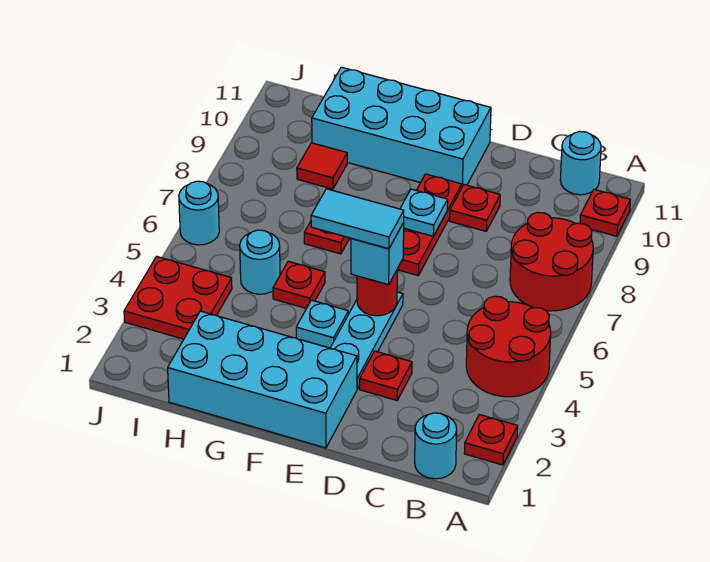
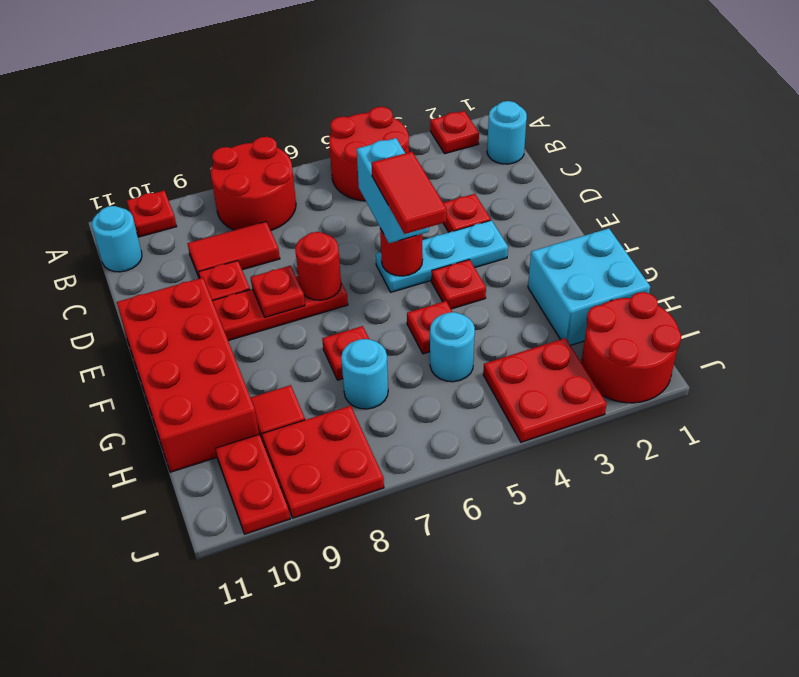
none -> red 1x2 tile [187,222,280,278]
cyan 2x4 brick [168,311,357,448] -> cyan 2x2 brick [528,228,650,346]
cyan 1x1 brick [351,223,404,285] -> cyan 1x2 brick [357,138,429,243]
cyan 1x2 tile [311,189,404,249] -> red 1x2 tile [371,152,447,234]
none -> red 1x1 round brick [295,232,341,300]
cyan 1x1 plate [400,189,448,236] -> red 1x1 plate [251,266,305,317]
cyan 2x4 brick [312,67,491,186] -> red 2x4 brick [117,278,259,472]
cyan 1x1 plate [296,300,348,348] -> red 1x1 plate [431,259,486,309]
none -> red 2x2 round brick [582,292,681,403]
none -> red 2x2 plate [262,406,384,518]
none -> red 1x2 plate [215,434,290,534]
cyan 1x1 round brick [179,181,219,245] -> cyan 1x1 round brick moved to [341,339,388,409]

